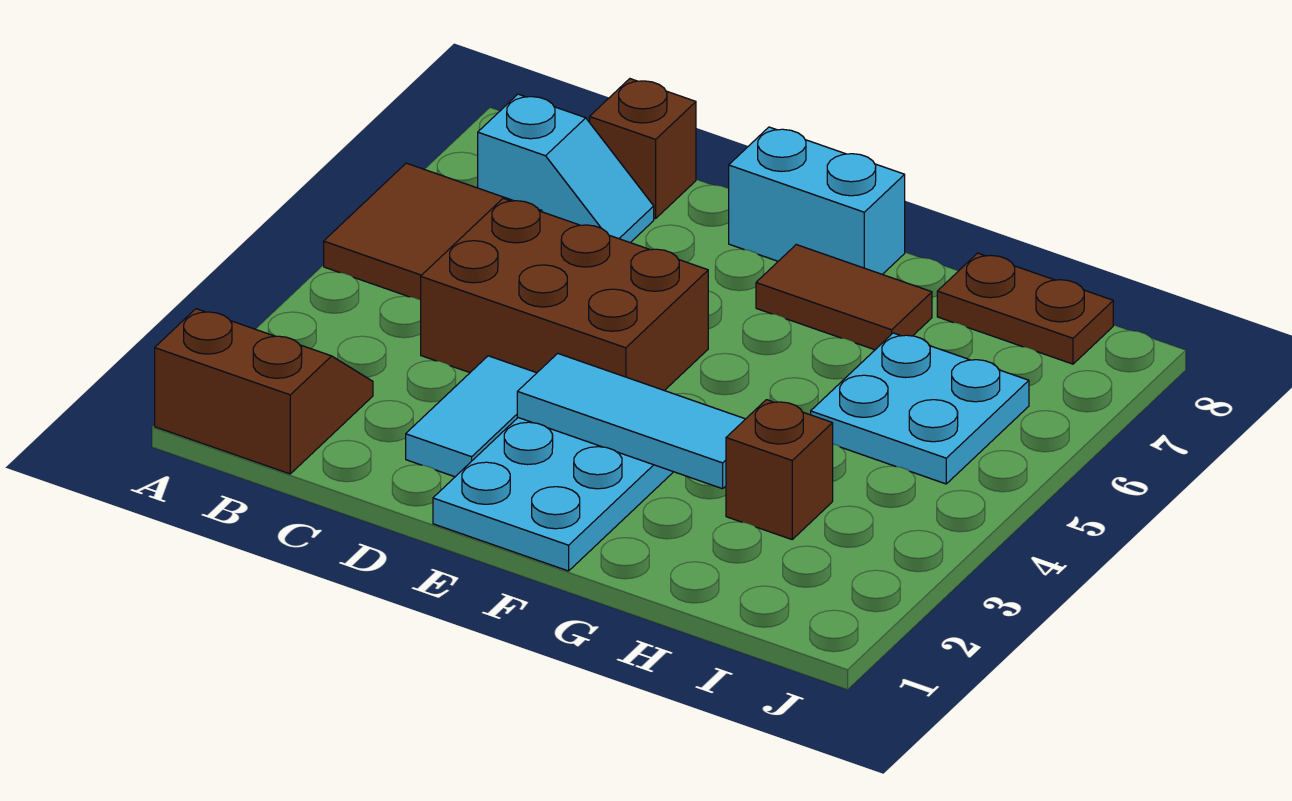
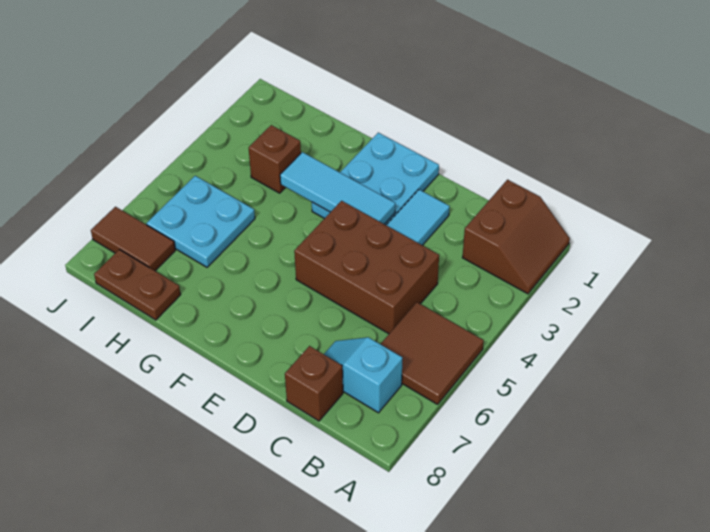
brown 2x2 slope [155,309,373,474] -> brown 2x2 slope turned to [462,180,570,294]
cyan 1x2 brick [729,127,905,274] -> none
brown 1x2 tile [756,245,932,350] -> brown 1x2 tile moved to [91,207,175,271]

